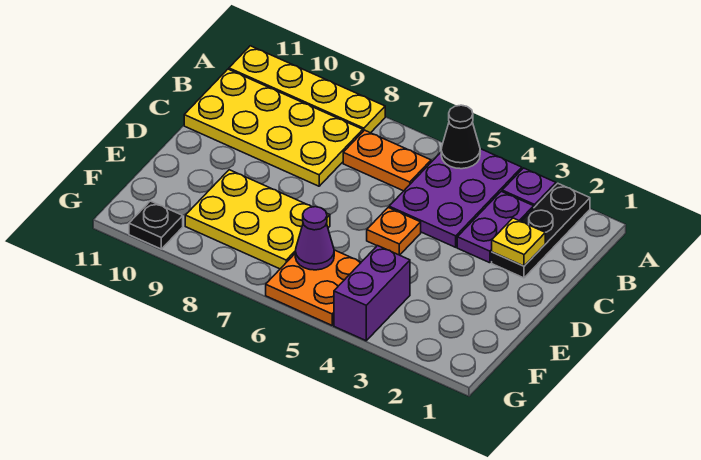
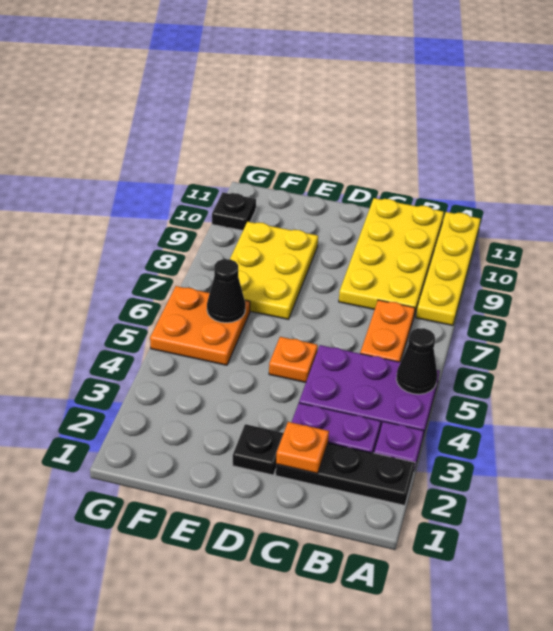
yellow 1x1 plate [492,218,545,266] -> orange 1x1 plate [276,422,329,473]
none -> black 1x1 plate [233,424,284,475]
purple 1x2 brick [334,246,410,341] -> none
purple 1x1 cone [295,207,334,270] -> black 1x1 cone [207,259,246,323]

